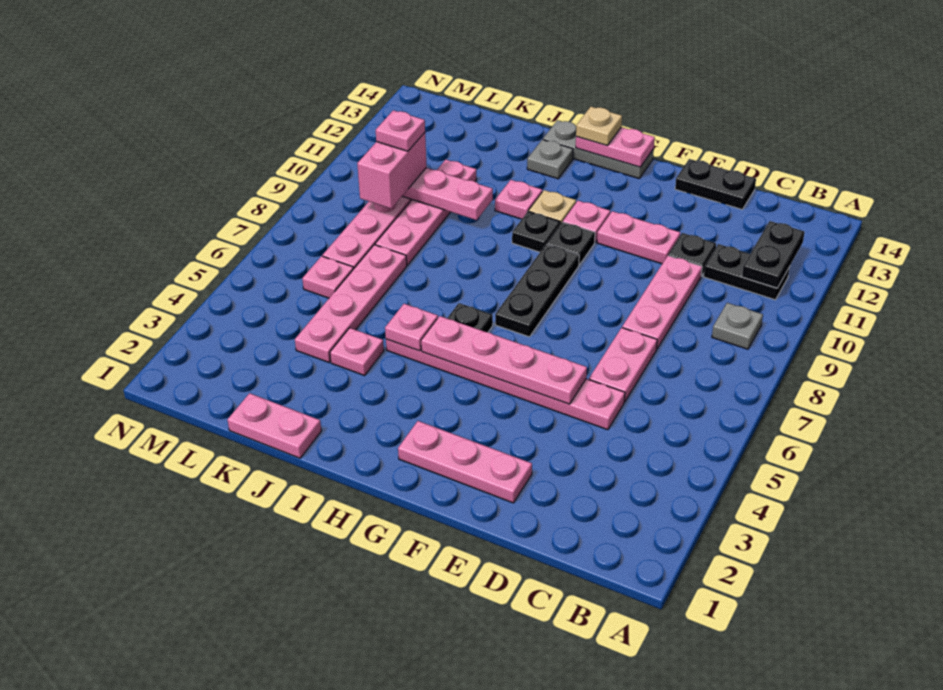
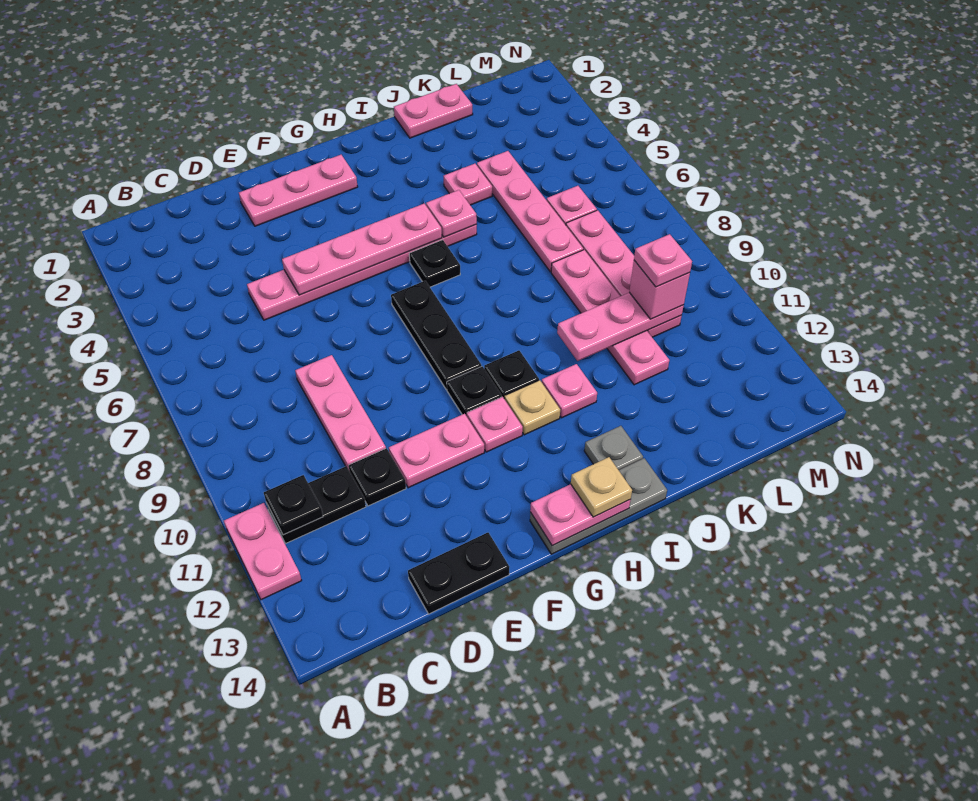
grey 1x1 plate [712,303,763,349] -> none
black 1x2 plate [742,221,805,288] -> black 1x1 plate [264,475,323,535]
pink 1x2 plate [589,328,657,402] -> pink 1x2 plate moved to [224,503,302,600]
pink 1x2 brick [357,132,427,208] -> pink 1x1 brick [629,260,690,319]

